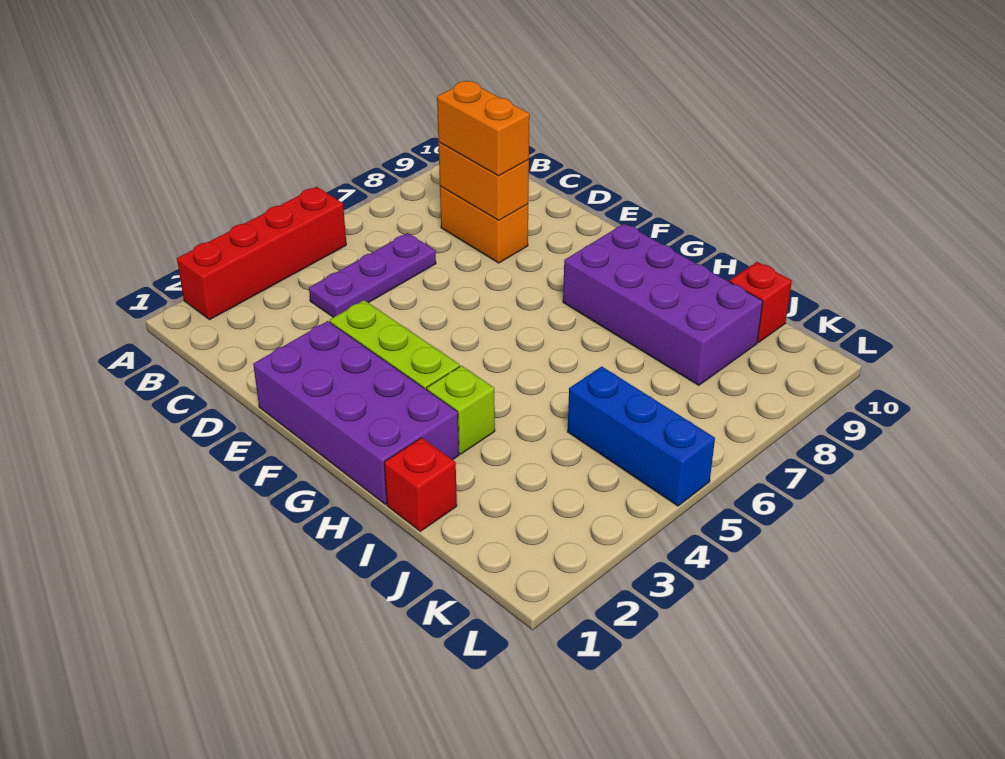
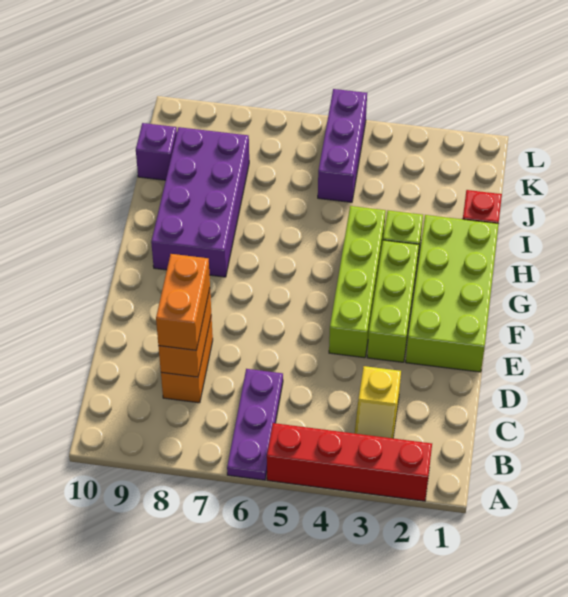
none -> yellow 1x2 slope [355,366,401,438]
purple 1x3 plate [309,233,436,317] -> purple 1x3 plate turned to [227,369,283,480]
purple 2x4 brick [253,321,459,504] -> lime 2x4 brick [406,215,499,372]
none -> lime 1x4 brick [329,206,386,358]
blue 1x3 brick [568,366,715,506] -> purple 1x3 brick [318,89,367,202]
red 1x1 brick [729,262,792,343] -> purple 1x1 brick [136,123,177,180]

